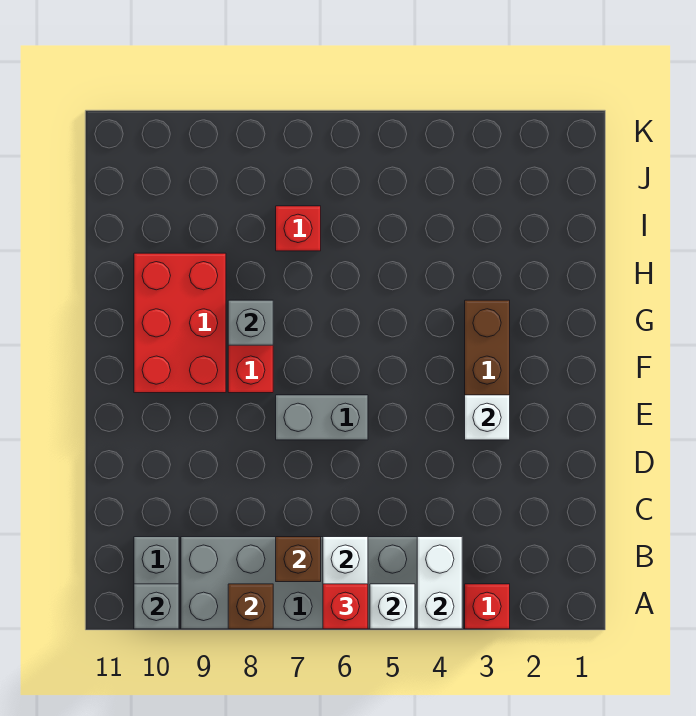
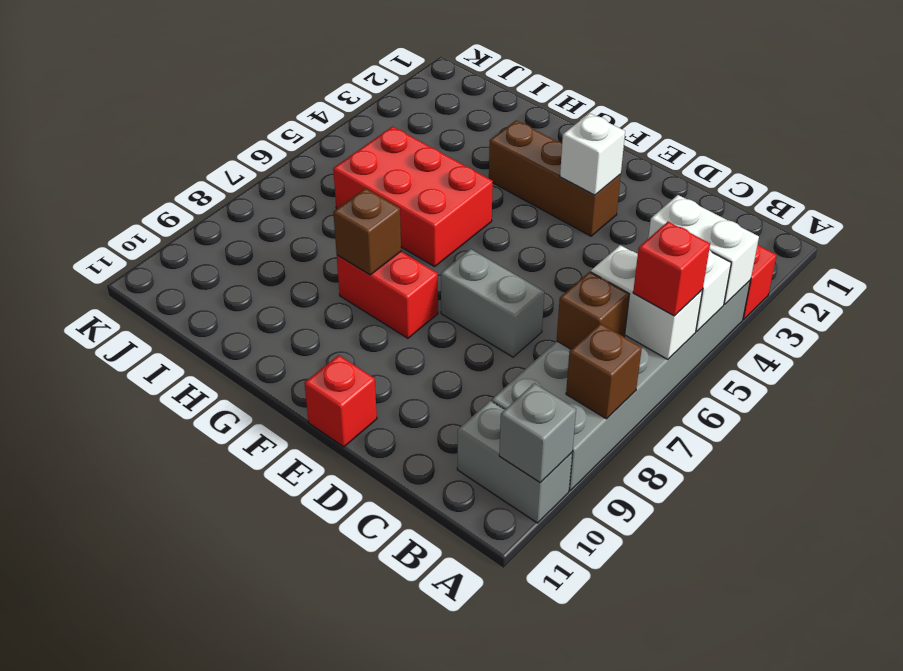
grey 1x2 brick [276,395,368,440] -> grey 1x2 brick turned to [441,249,544,357]
red 2x3 brick [134,253,226,393] -> red 2x3 brick moved to [333,126,493,267]
grey 1x1 brick [228,300,273,345] -> brown 1x1 brick [333,188,401,275]
red 1x1 brick [276,206,321,251] -> red 1x1 brick moved to [305,355,377,447]

